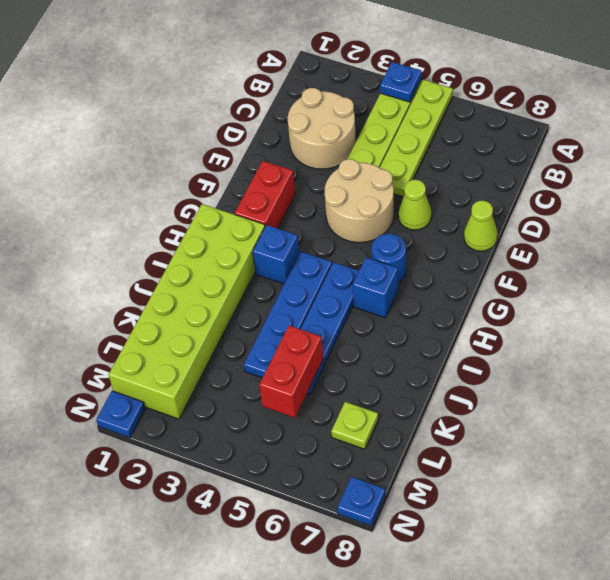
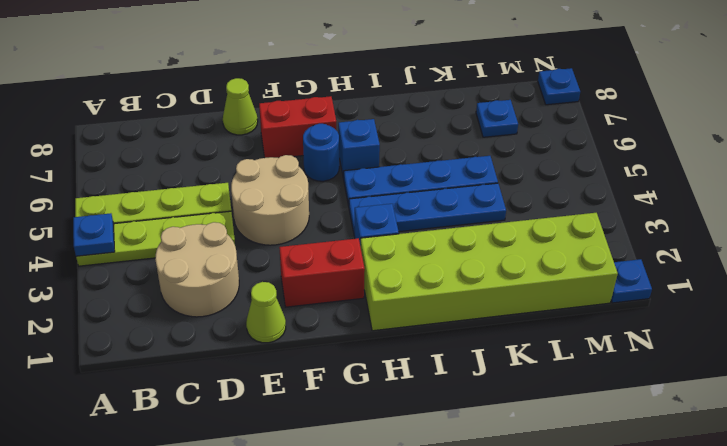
lime 1x1 cone [398,180,432,230] -> lime 1x1 cone moved to [246,282,286,343]
red 1x2 brick [259,326,323,418] -> red 1x2 brick moved to [259,96,336,158]
lime 1x1 plate [331,402,378,449] -> blue 1x1 plate [476,100,518,137]

